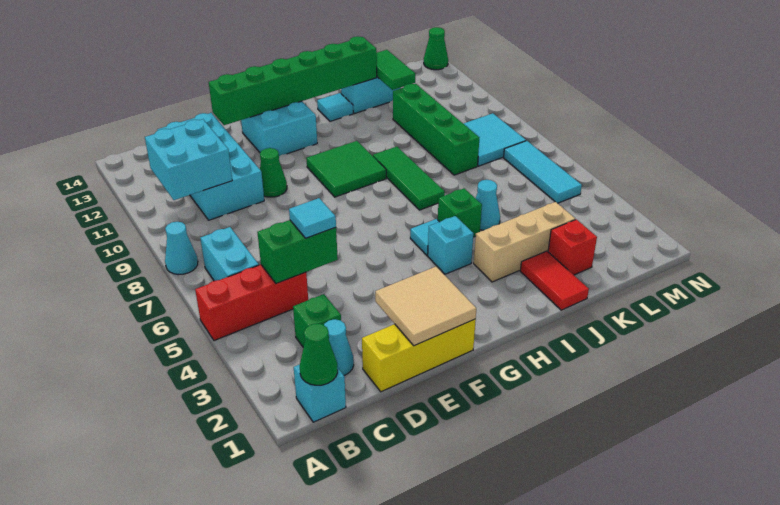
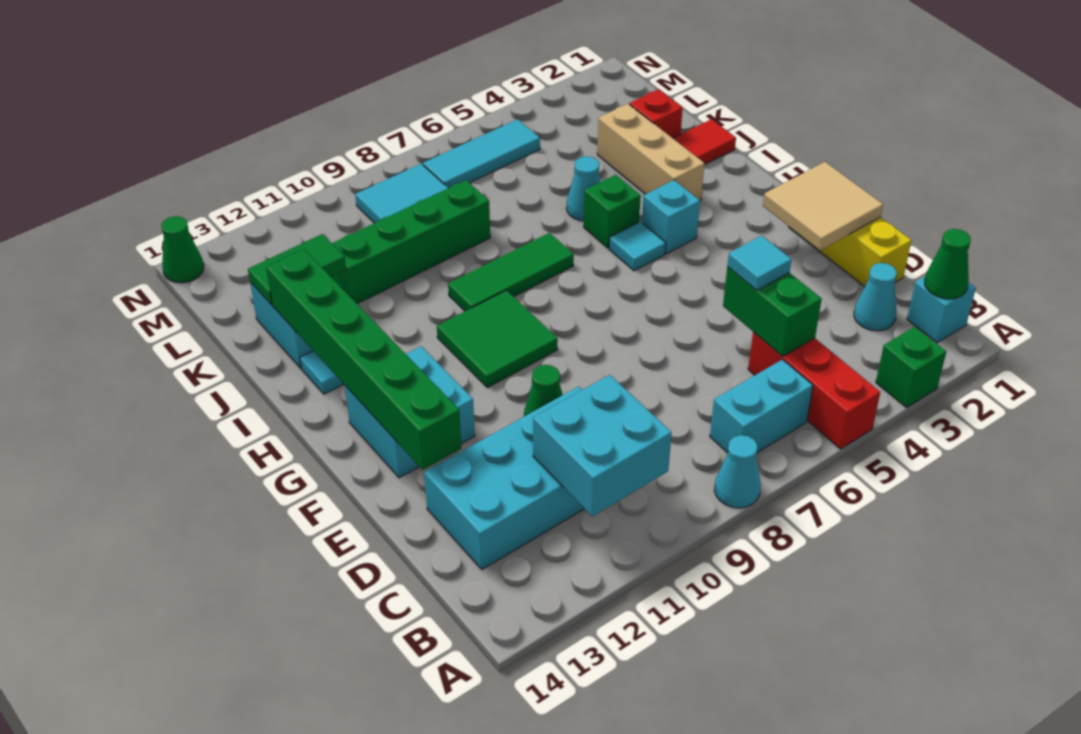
green 1x1 brick [293,294,341,347] -> green 1x1 brick moved to [876,327,946,408]

